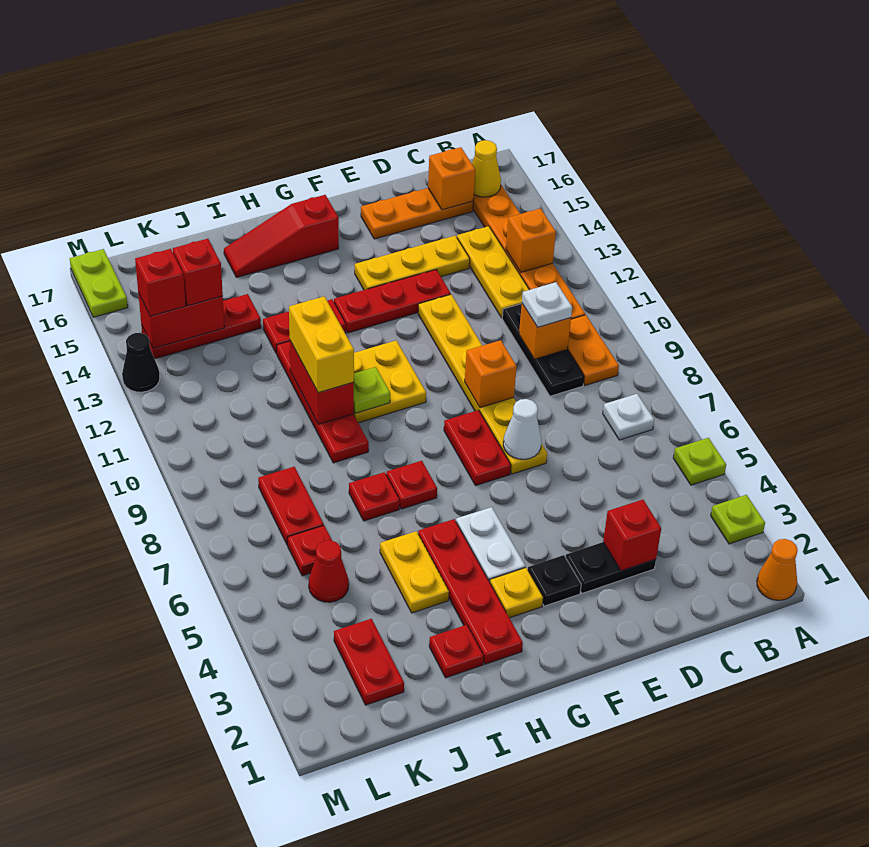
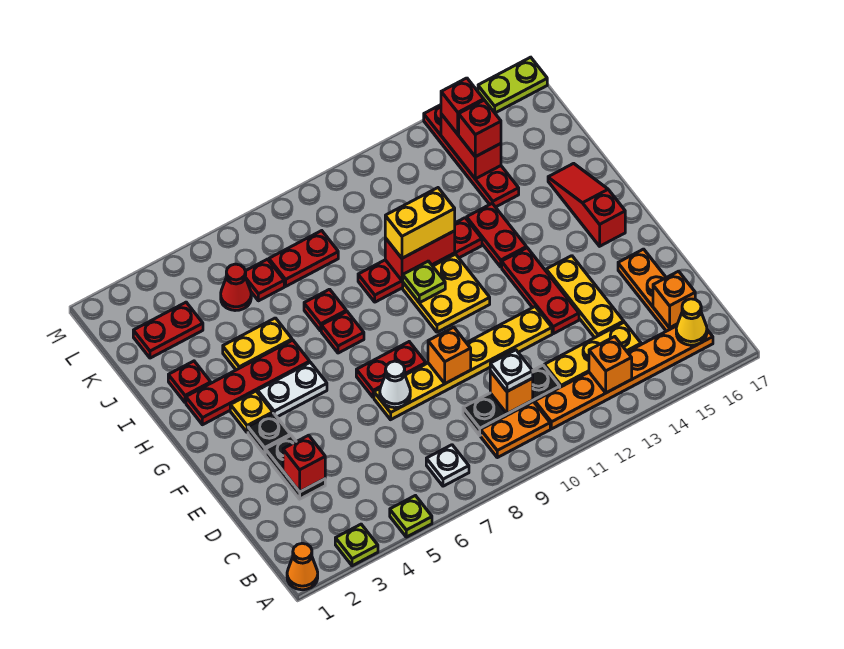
red 1x3 plate [141,294,261,359] -> red 1x4 plate [424,105,519,207]
black 1x1 cone [122,333,160,392] -> none

